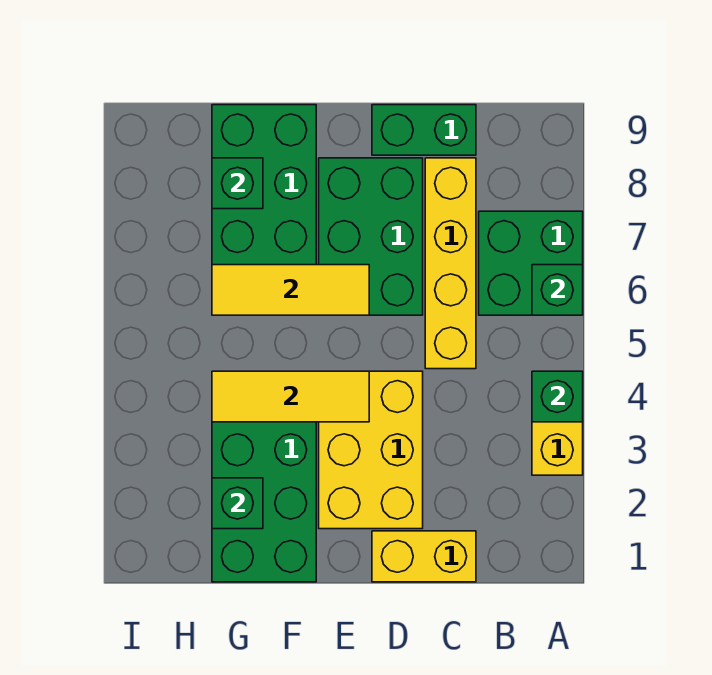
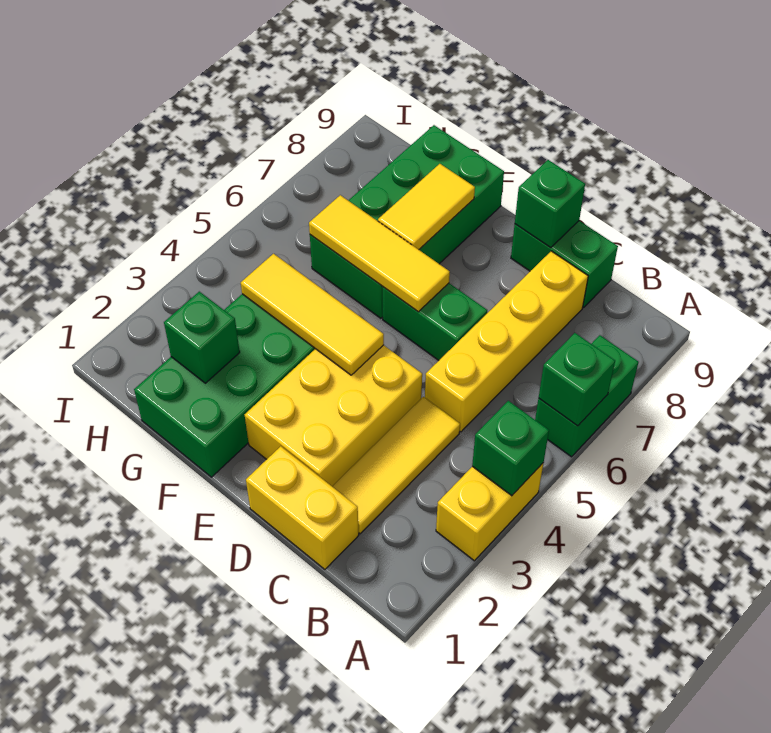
green 2x2 brick [479,211,583,315] -> green 1x2 brick [535,335,639,457]
none -> yellow 1x3 tile [332,397,460,534]
green 2x3 brick [319,158,423,315] -> green 1x2 brick [383,283,487,360]
none -> yellow 1x2 tile [378,164,475,250]
green 1x1 brick [212,158,263,209] -> green 1x1 brick moved to [515,160,585,248]

